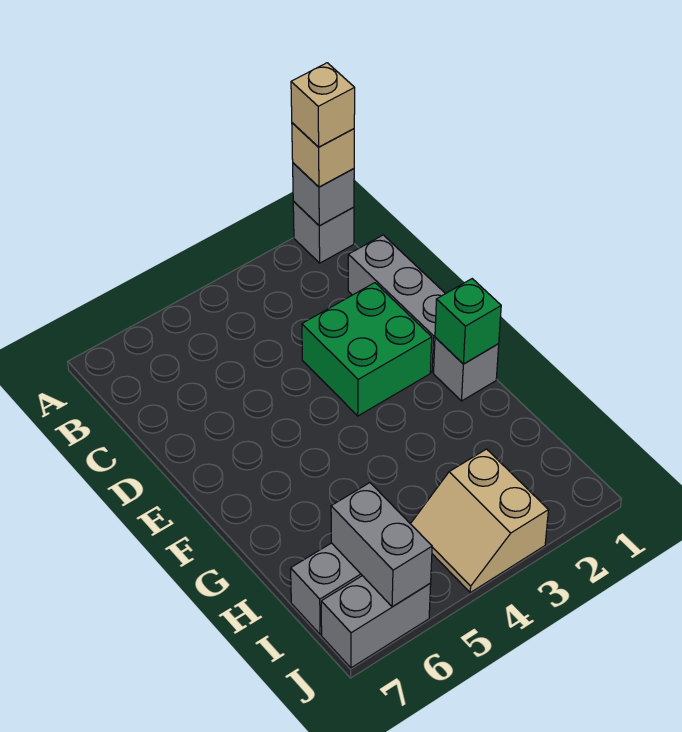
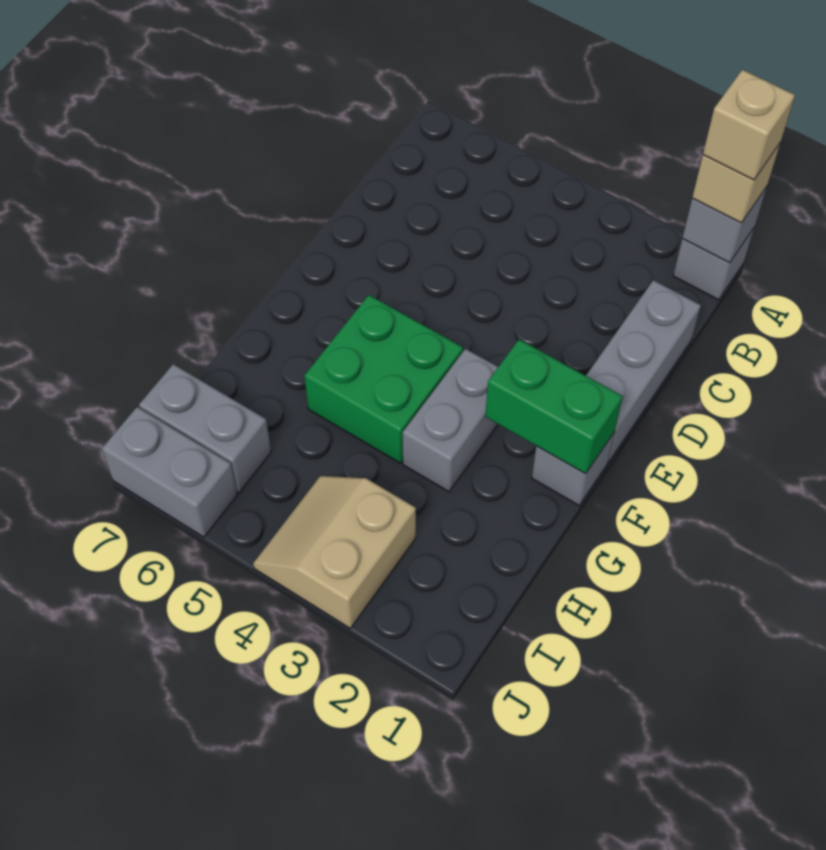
green 2x2 brick [302,283,432,416] -> green 2x2 brick moved to [305,295,463,463]
green 1x1 brick [435,279,501,364] -> green 1x2 brick [485,339,622,474]
grey 1x2 brick [331,483,432,607] -> grey 1x2 brick moved to [403,349,498,492]

